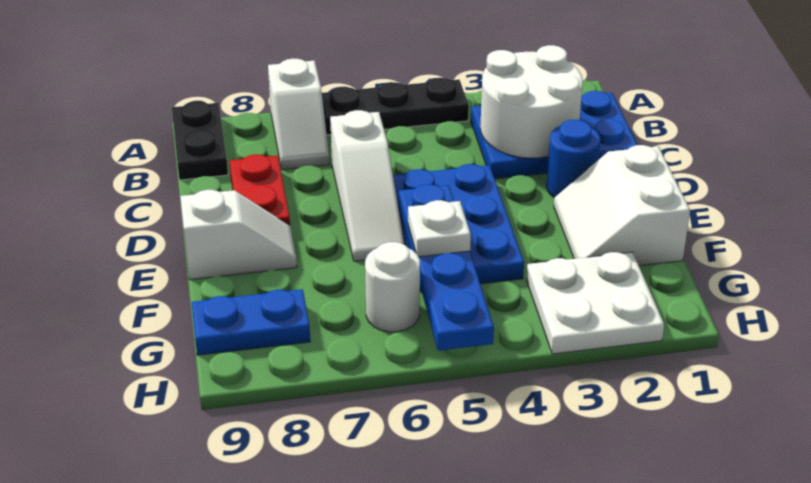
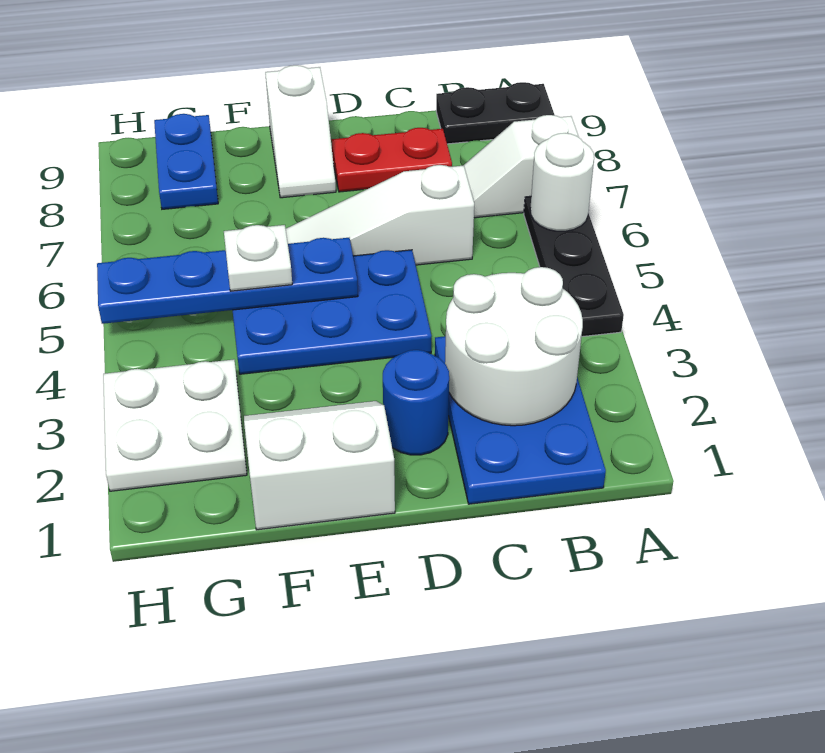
white 1x1 round brick [365,242,420,332] -> white 1x1 round brick moved to [530,133,594,231]

